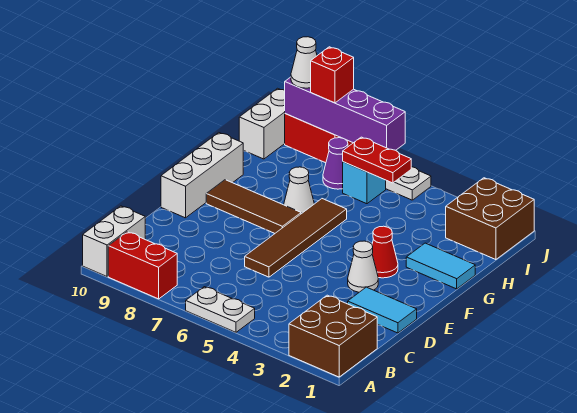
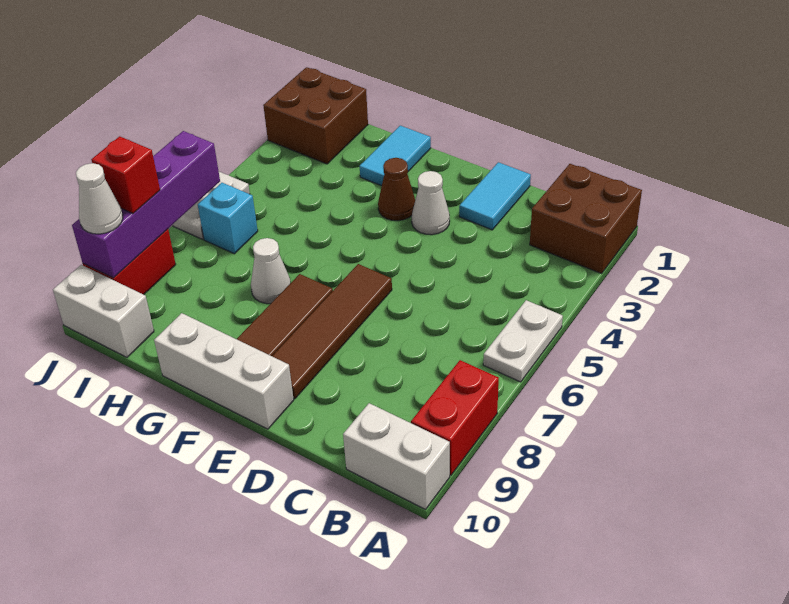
brown 1x4 tile [245,199,347,277] -> brown 1x4 tile turned to [272,264,392,399]
red 1x1 cone [372,226,398,278] -> brown 1x1 cone [378,158,415,221]
red 1x2 plate [343,137,411,183] -> none
purple 1x1 cone [323,138,348,189] -> none

